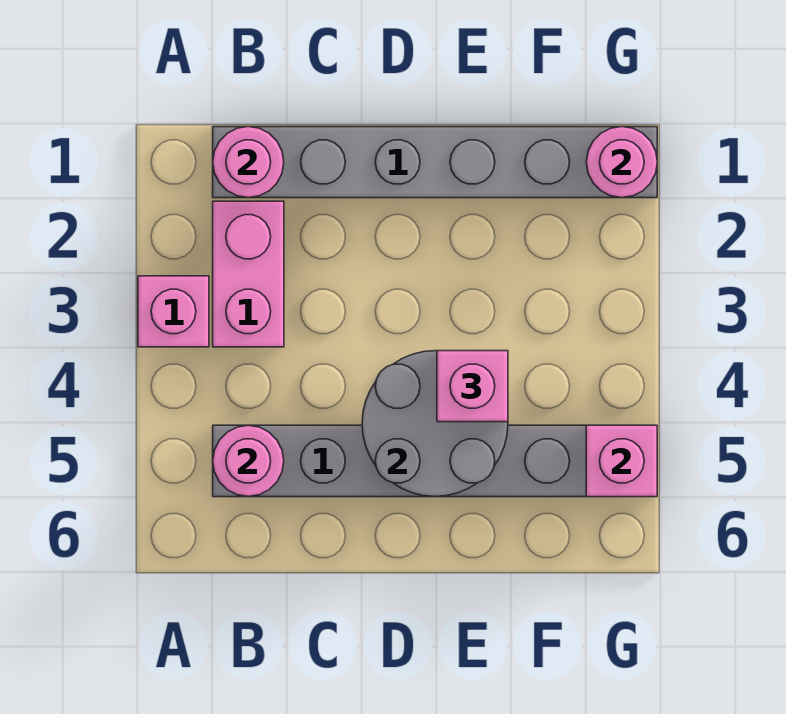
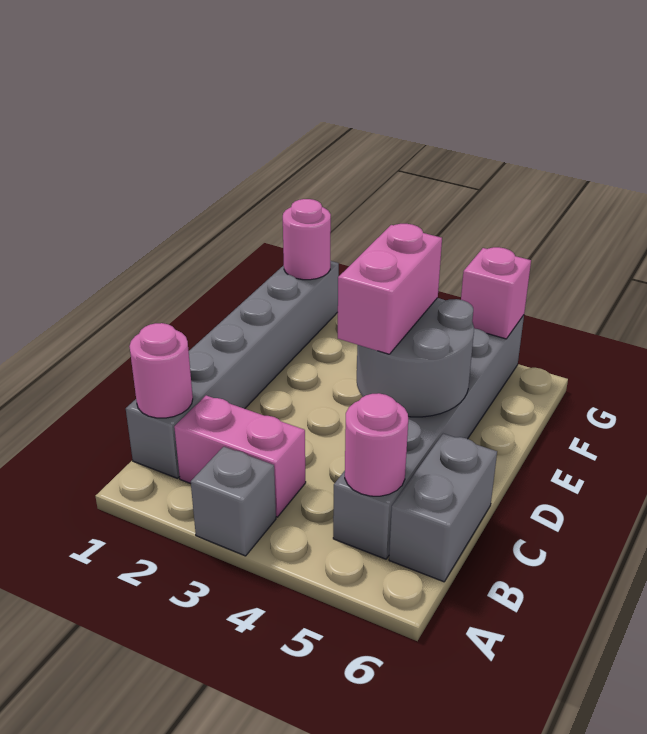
pink 1x1 brick [138,276,209,347] -> grey 1x1 brick [191,447,276,556]
none -> grey 1x2 brick [389,434,497,582]
pink 1x1 brick [437,351,508,422] -> pink 1x2 brick [338,224,442,354]

